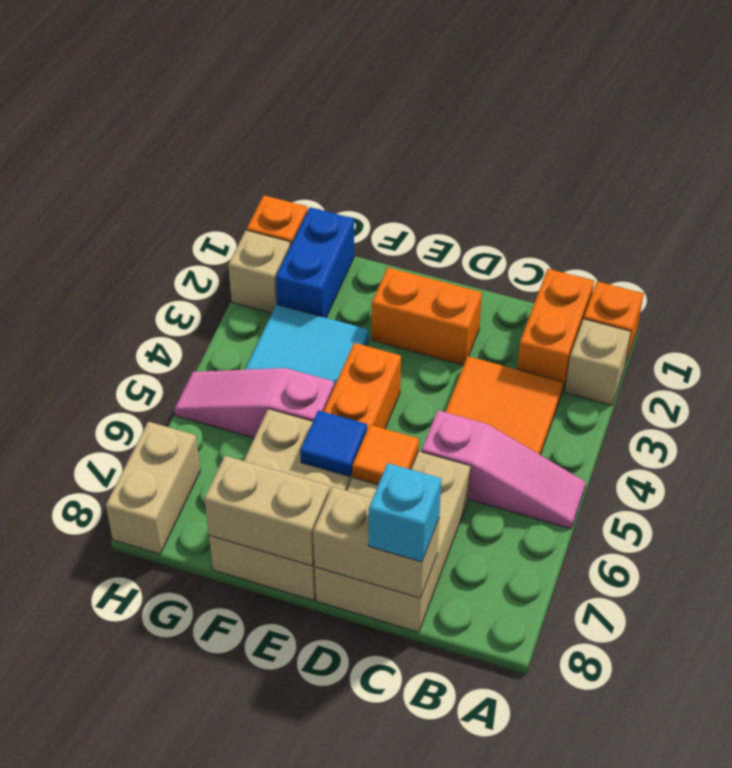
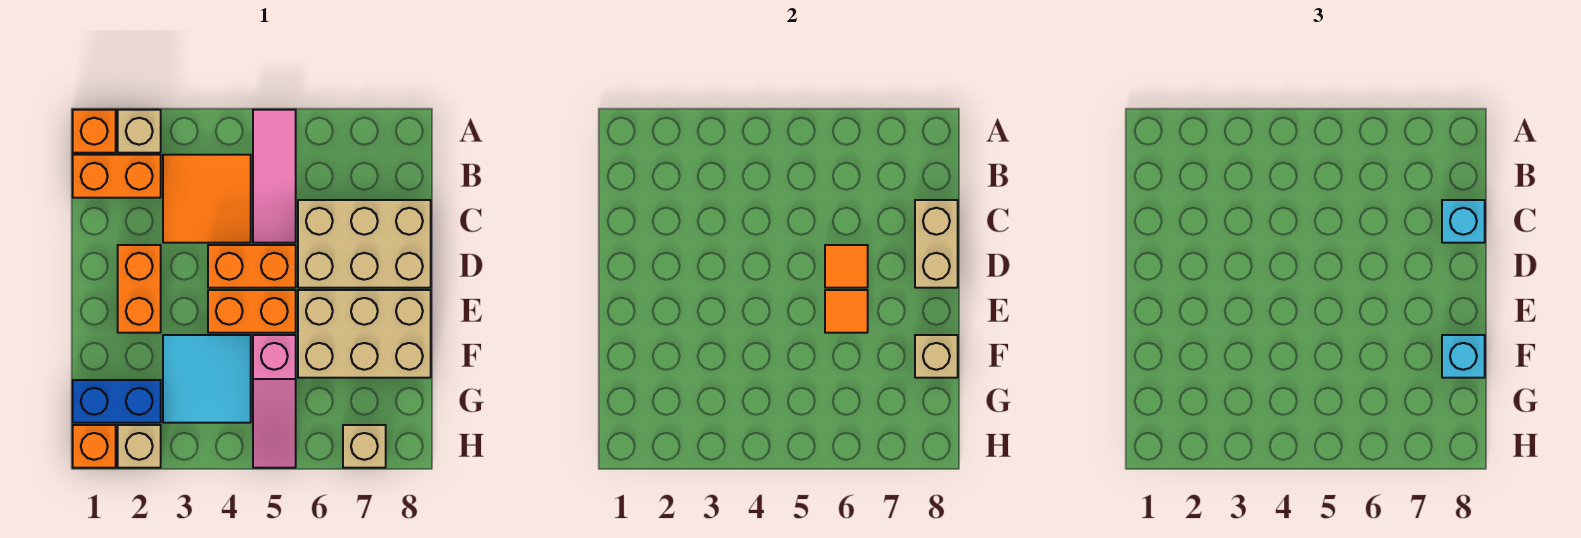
pink 1x3 slope [422,410,586,529] -> pink 1x3 tile [253,110,296,243]
none -> orange 1x2 brick [208,245,296,288]
blue 1x1 tile [300,410,367,477] -> orange 1x1 tile [825,290,868,333]
tan 1x2 brick [205,456,330,566] -> tan 1x1 brick [915,335,958,378]
none -> cyan 1x1 brick [1442,335,1485,378]
tan 1x2 brick [106,422,200,554] -> tan 1x1 brick [343,425,386,468]

